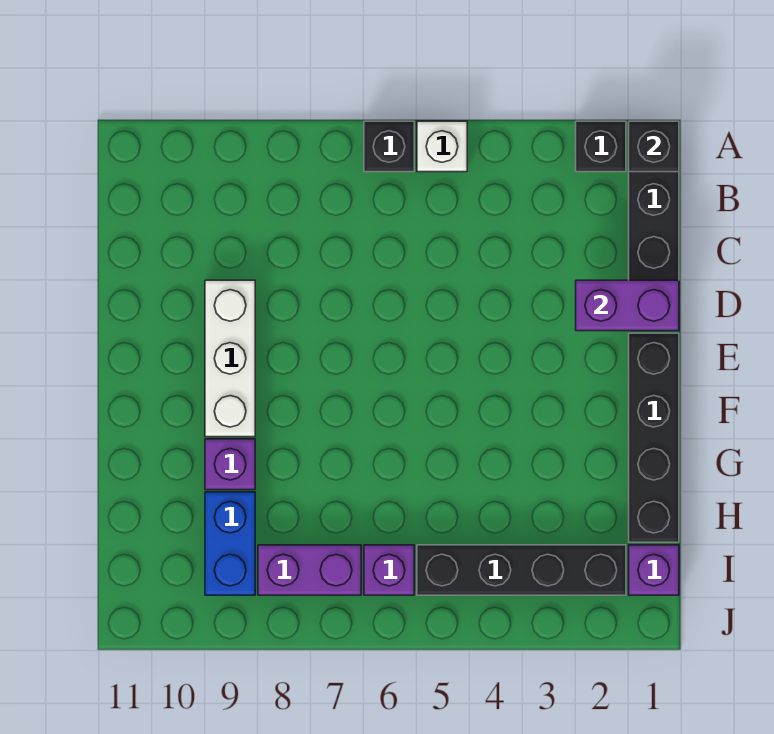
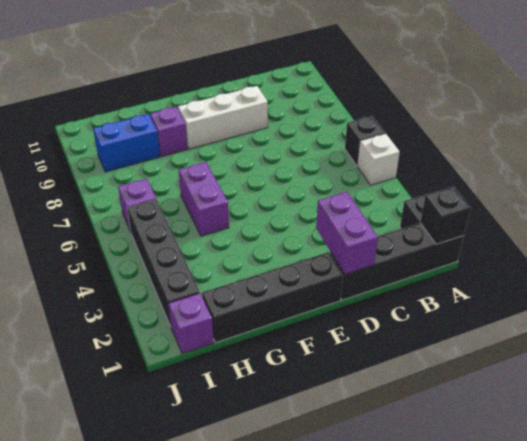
purple 1x2 brick [258,545,361,595] -> purple 1x2 brick moved to [179,162,229,236]

